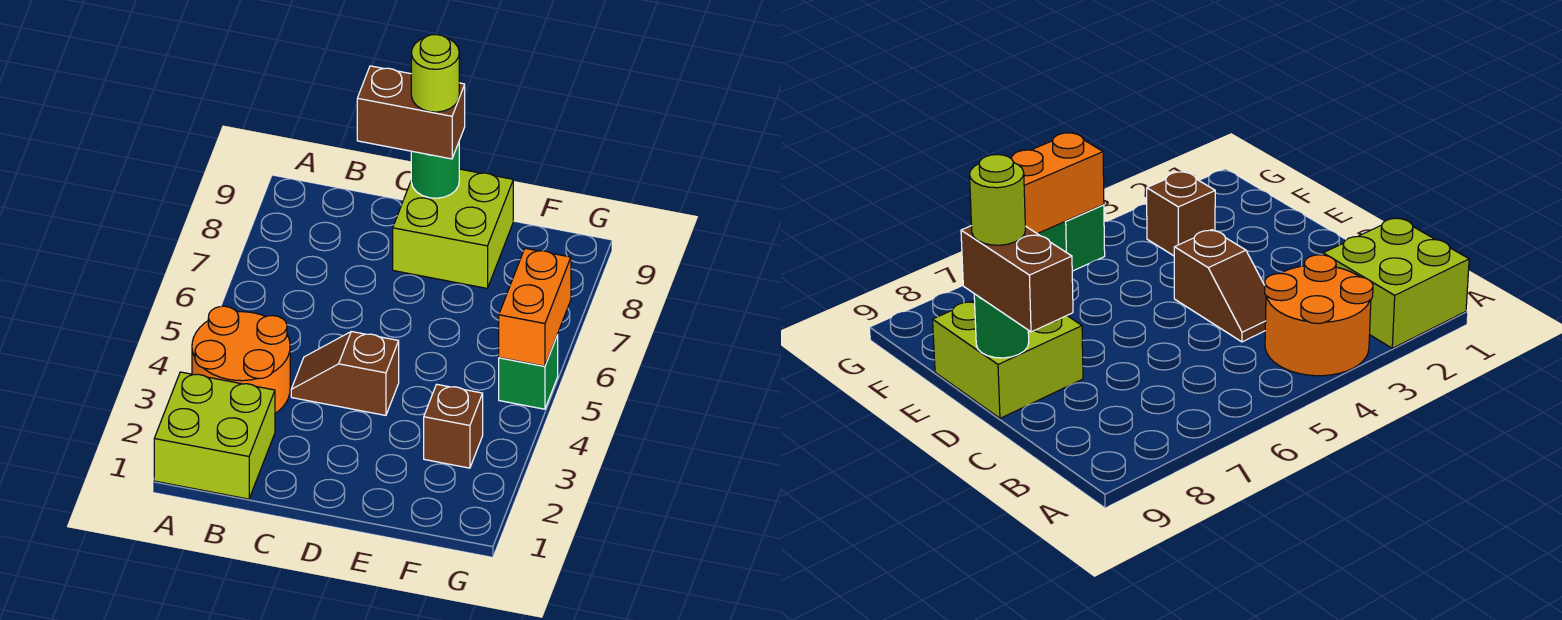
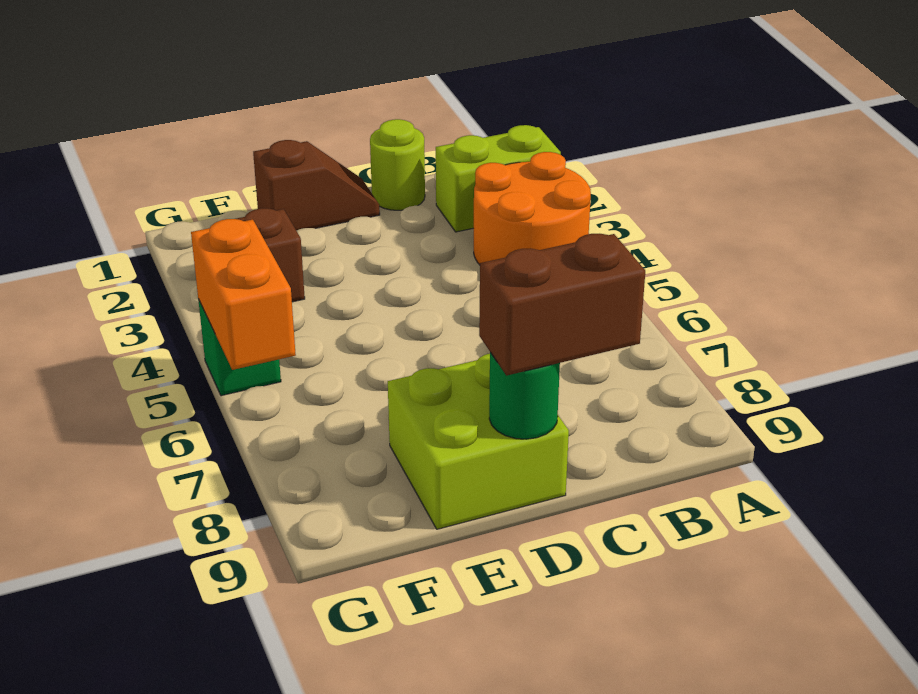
lime 2x2 brick [154,372,275,499] -> lime 1x2 brick [436,125,561,232]
brown 1x2 slope [291,331,399,415] -> brown 1x2 slope moved to [253,140,380,231]
lime 1x1 round brick [411,35,459,112] -> lime 1x1 round brick moved to [370,119,425,210]

